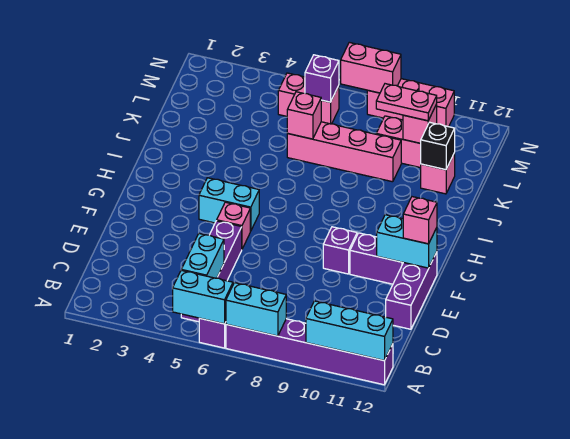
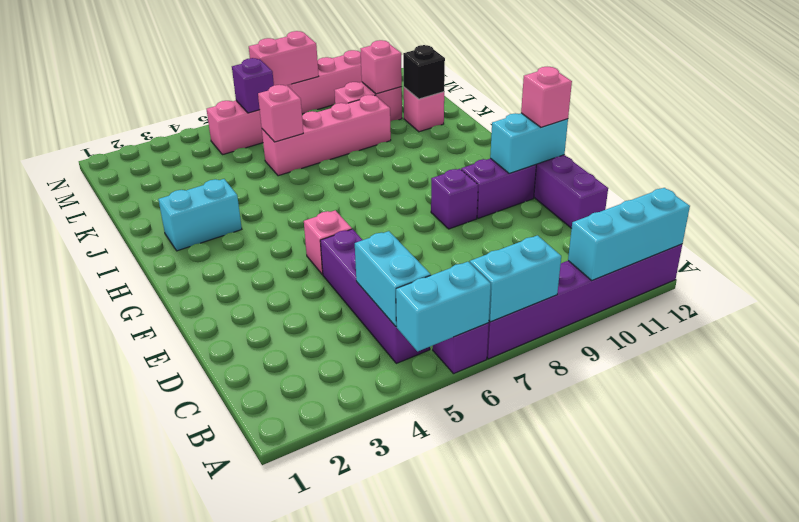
cyan 1x2 brick [199,178,259,231] -> cyan 1x2 brick moved to [158,179,242,251]
pink 1x2 plate [376,84,437,121] -> none

